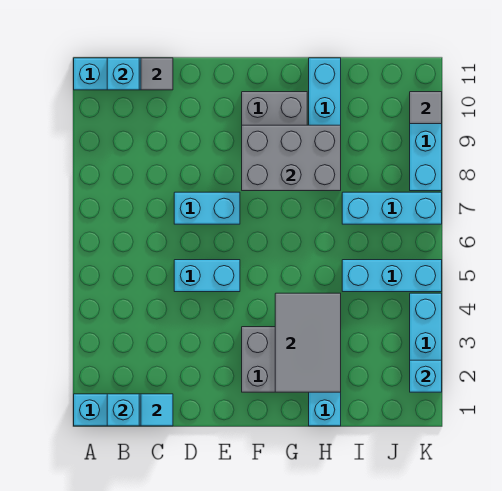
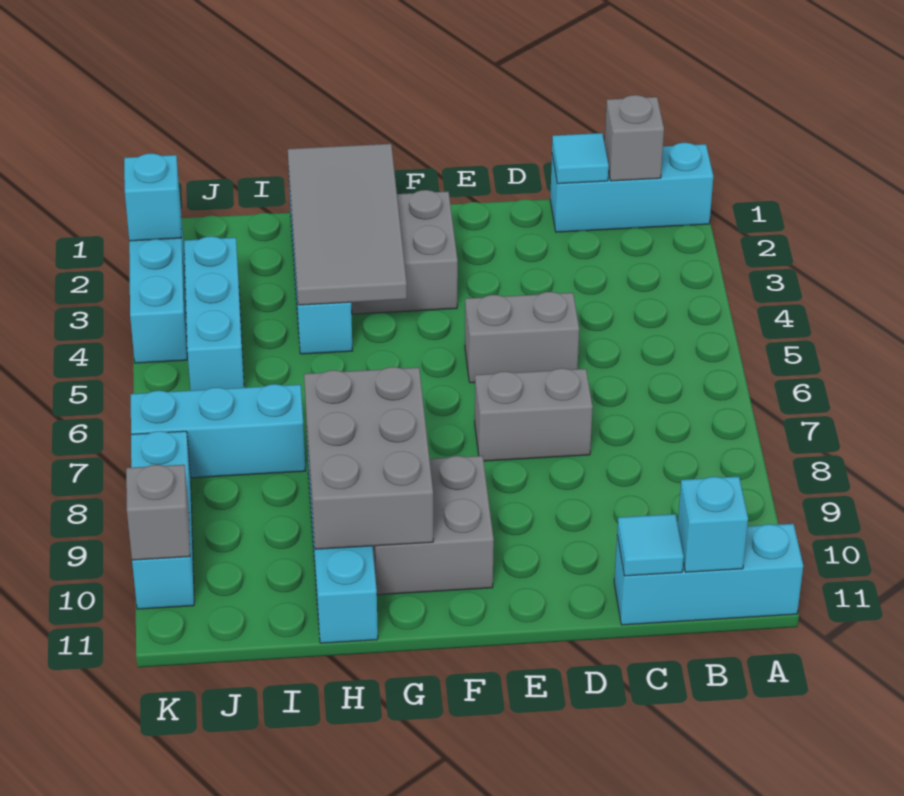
cyan 1x1 brick [107,394,139,426] -> grey 1x1 brick [605,95,664,181]
grey 1x1 tile [141,58,173,90] -> cyan 1x1 tile [617,514,684,576]
cyan 1x2 brick [174,260,240,292] -> grey 1x2 brick [465,292,579,383]
cyan 1x2 brick [174,192,240,224] -> grey 1x2 brick [475,368,593,461]
grey 2x3 brick [242,125,341,191] -> grey 2x3 brick turned to [304,367,433,549]
grey 2x3 tile [275,293,341,392] -> grey 2x4 tile [288,144,407,305]
cyan 1x3 brick [342,260,442,292] -> cyan 1x3 brick turned to [184,236,244,391]
grey 1x1 tile [410,92,442,124] -> grey 1x1 brick [126,465,190,560]

